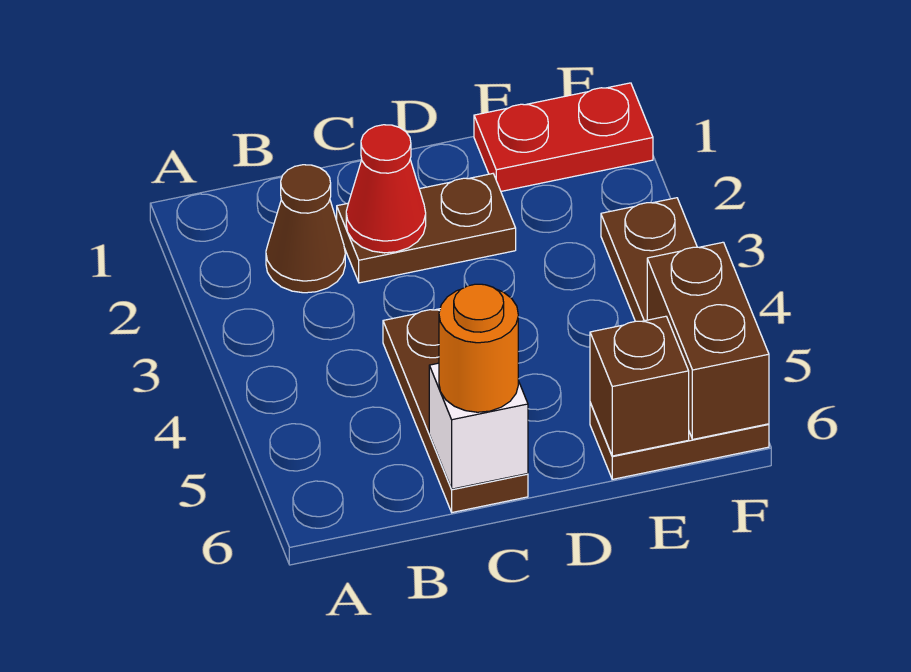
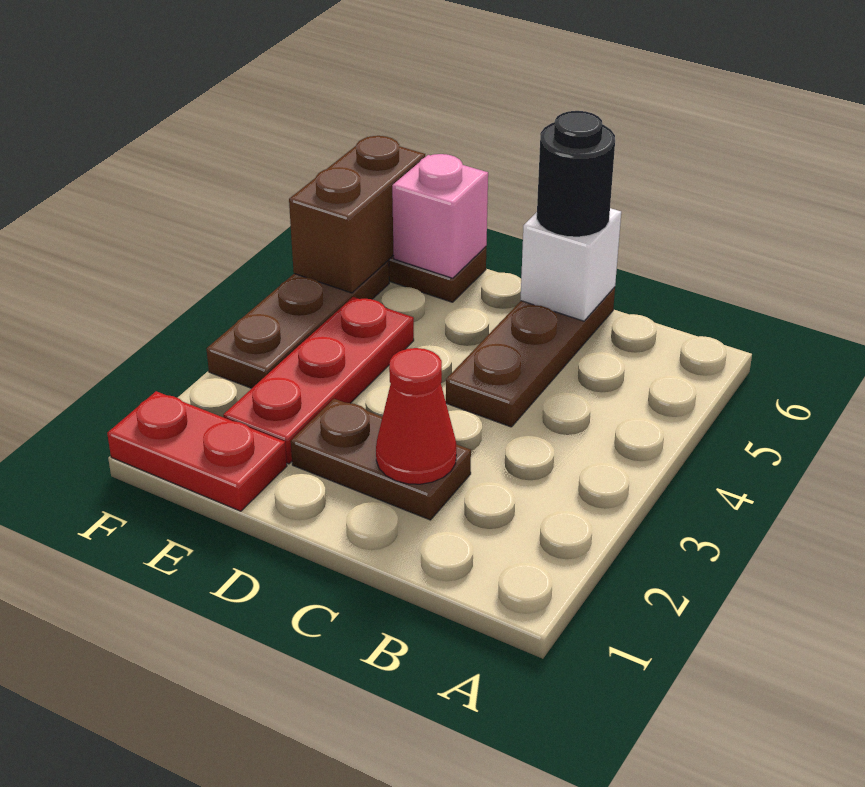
brown 1x1 cone [266,165,345,293] -> none
orange 1x1 round brick [439,284,518,412] -> black 1x1 round brick [537,111,615,237]
none -> red 1x3 plate [223,297,414,464]
brown 1x1 brick [590,316,689,456] -> pink 1x1 brick [392,154,488,278]

